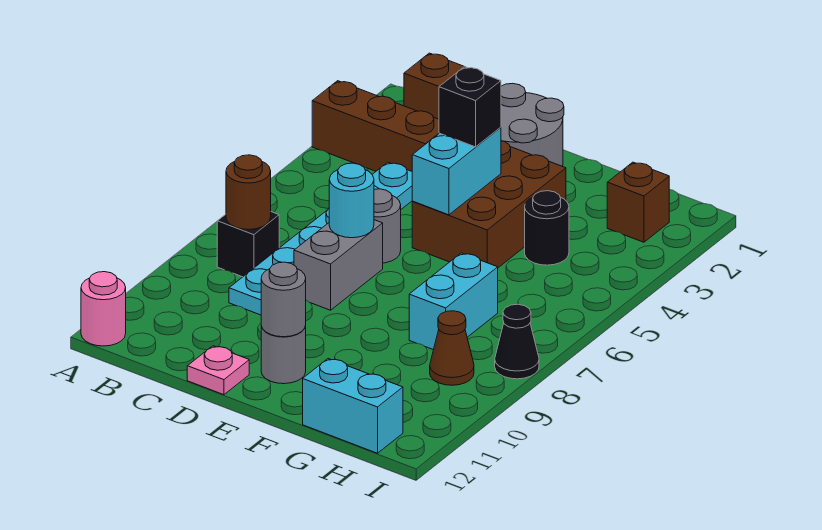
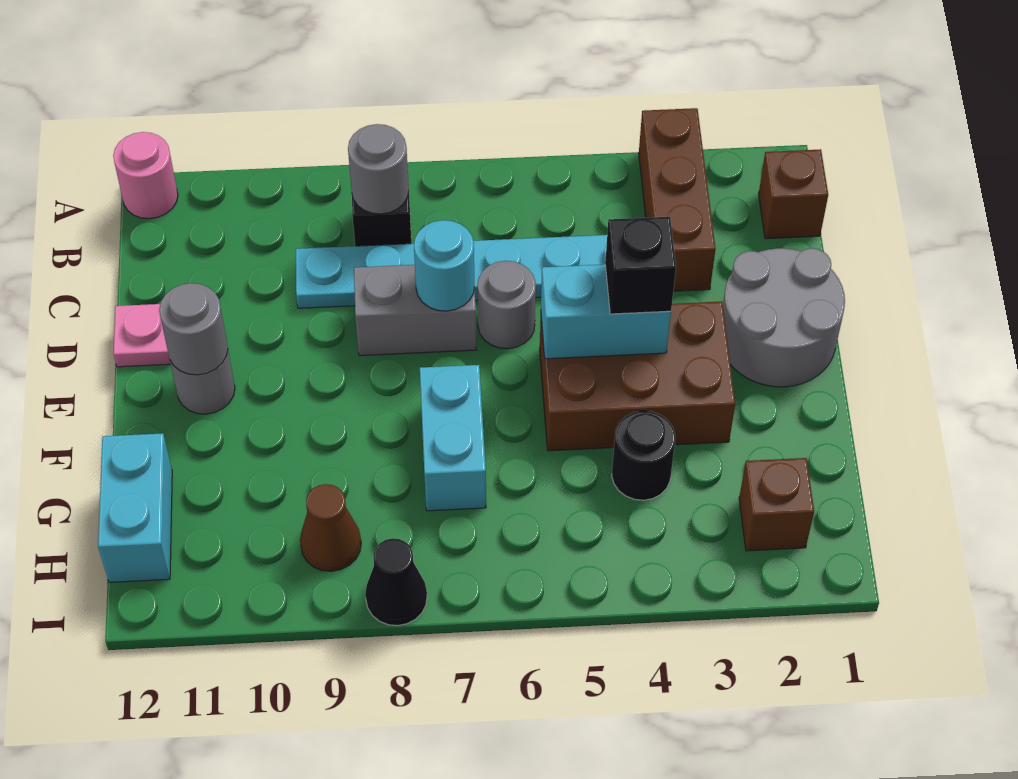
brown 1x1 round brick [226,155,271,230] -> grey 1x1 round brick [348,124,409,214]
cyan 1x2 brick [409,253,498,350] -> cyan 1x2 brick turned to [420,365,486,511]

